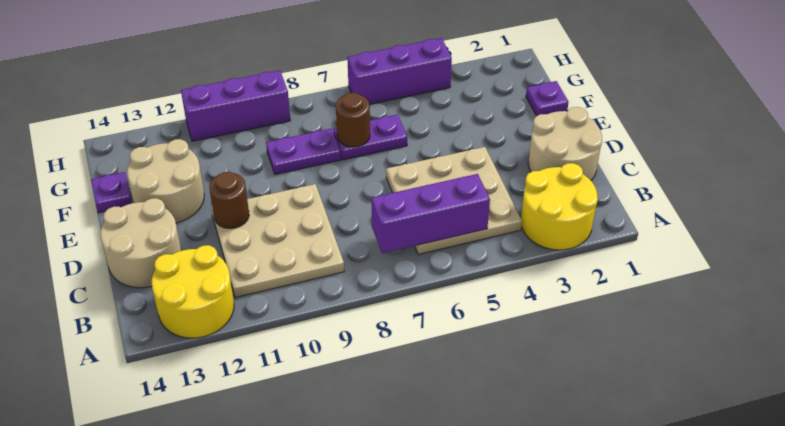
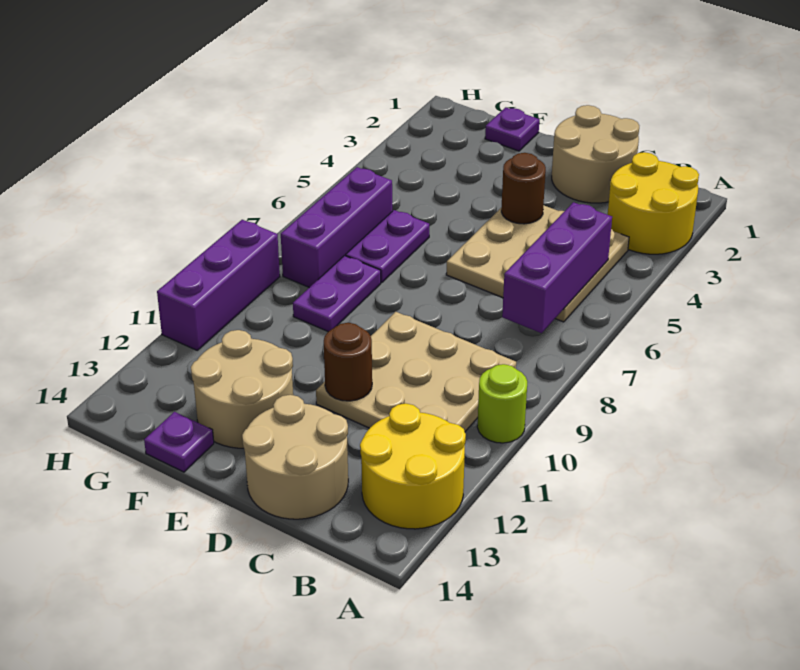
none -> lime 1x1 round brick [477,364,527,443]
brown 1x1 round brick [336,93,370,147] -> brown 1x1 round brick moved to [501,153,546,224]
purple 1x3 brick [347,38,452,104] -> purple 1x3 brick moved to [281,167,392,288]

